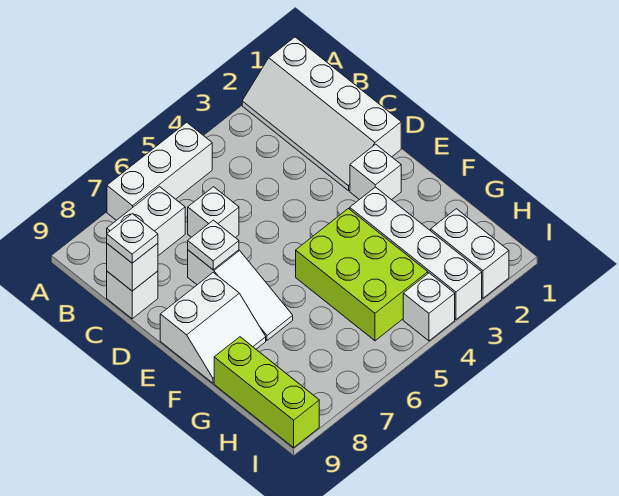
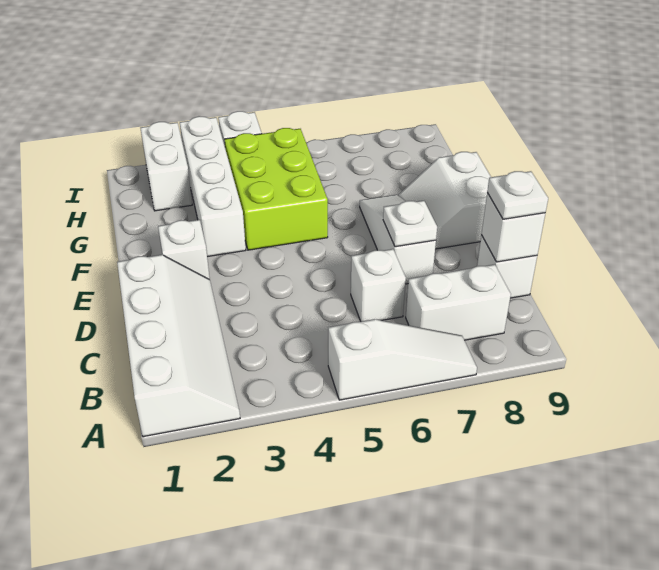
white 1x3 brick [107,122,212,220] -> white 1x3 slope [328,319,477,400]
white 2x2 slope [160,272,266,383] -> white 2x2 slope turned to [398,152,491,249]
lime 1x3 brick [214,337,319,448] -> none

